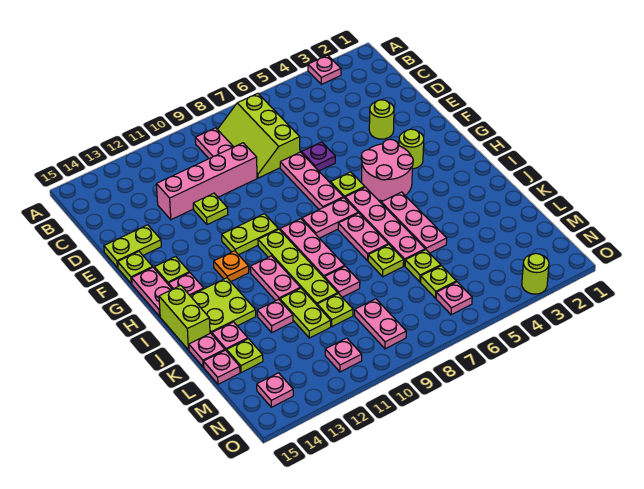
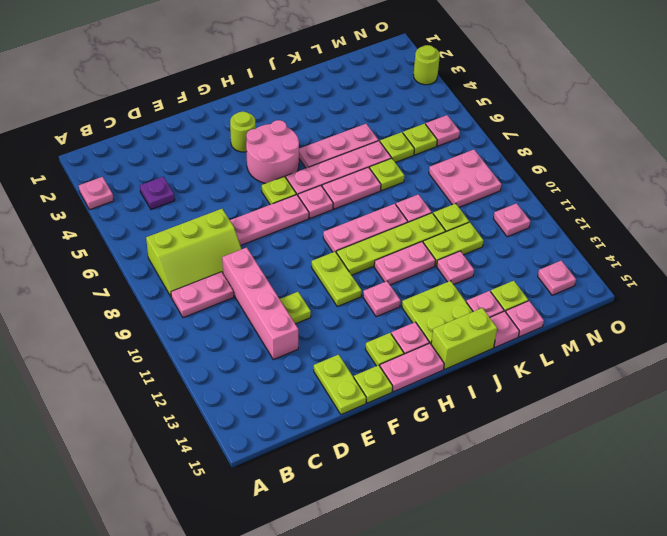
lime 1x1 round brick [369,100,394,139] -> none
purple 1x1 plate [302,142,335,171] -> purple 1x1 plate moved to [140,177,175,210]
pink 1x2 plate [302,198,358,238] -> pink 1x1 plate [298,186,333,218]
orange 1x1 plate [214,251,249,282] -> pink 1x1 plate [363,281,401,317]
pink 1x2 plate [355,299,406,349] -> pink 2x2 plate [429,150,501,207]

